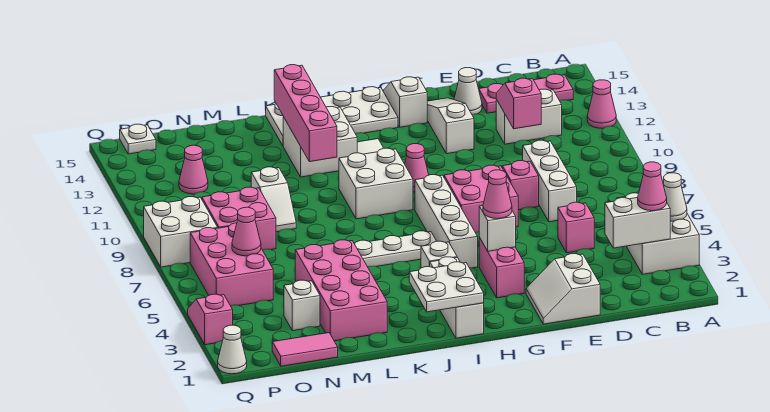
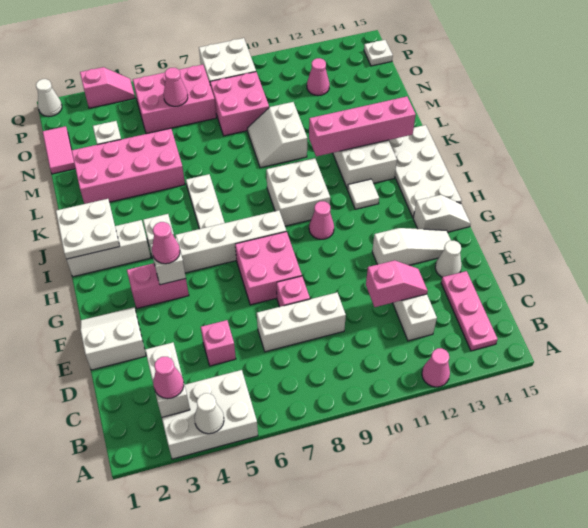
white 1x2 slope [251,167,296,232] -> white 2x2 slope [247,102,307,168]

